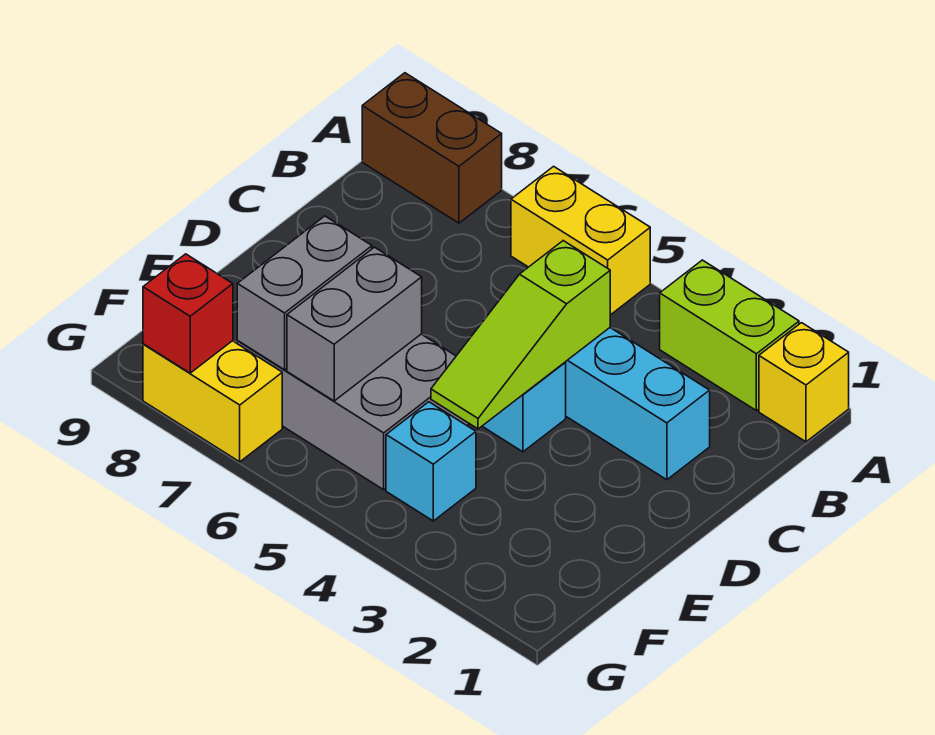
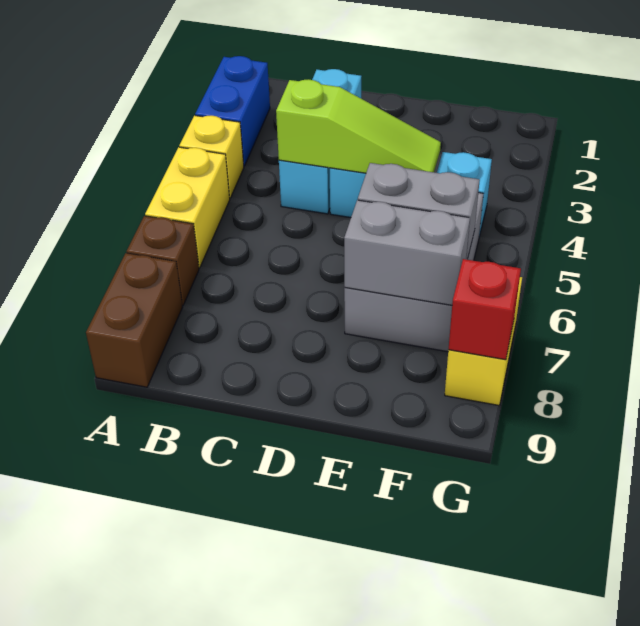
yellow 1x1 brick [759,323,849,442] -> yellow 1x1 brick moved to [179,115,244,198]
lime 1x2 brick [660,260,799,411] -> blue 1x2 brick [195,56,270,166]
none -> brown 1x1 brick [126,216,199,305]

